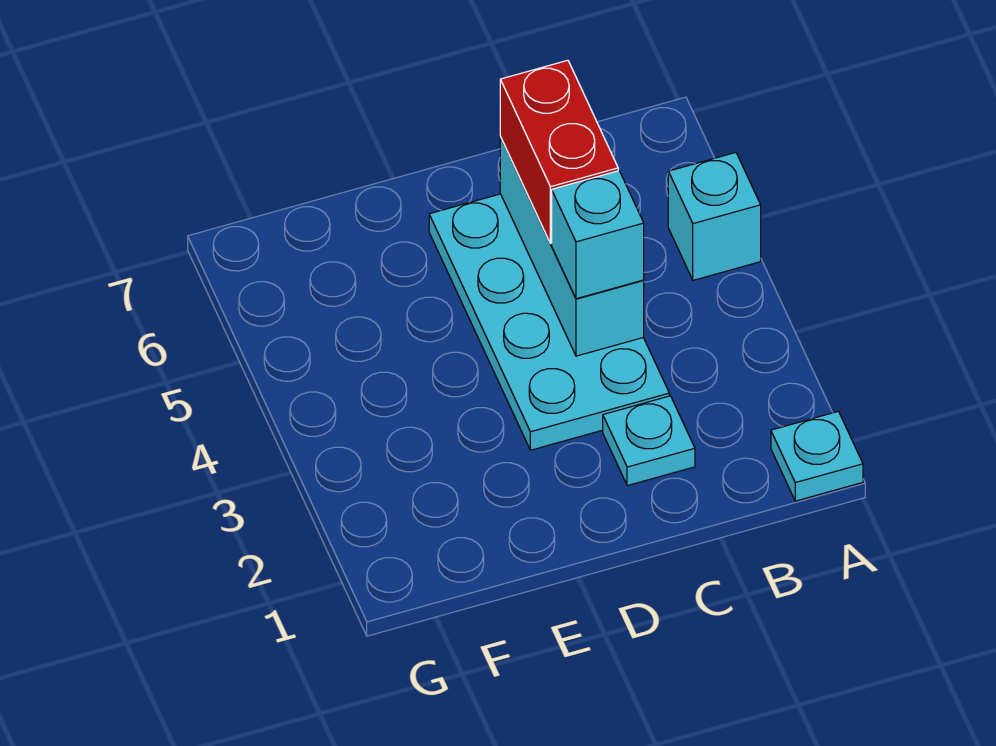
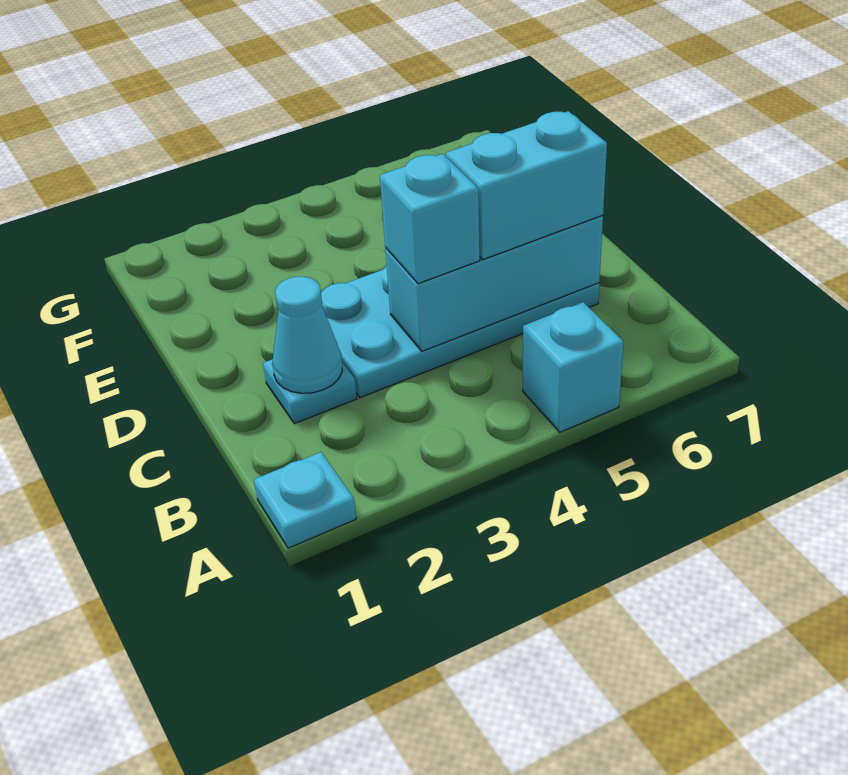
none -> cyan 1x1 cone [272,276,342,393]
red 1x2 brick [500,60,618,244] -> cyan 1x2 brick [446,111,607,260]

